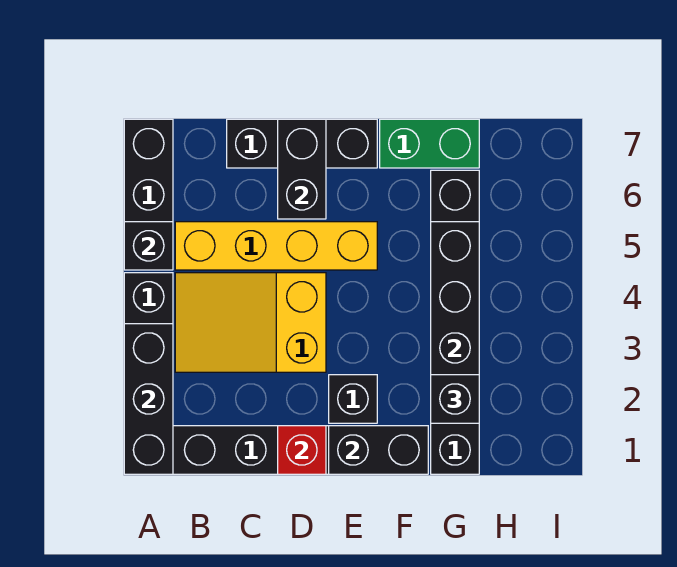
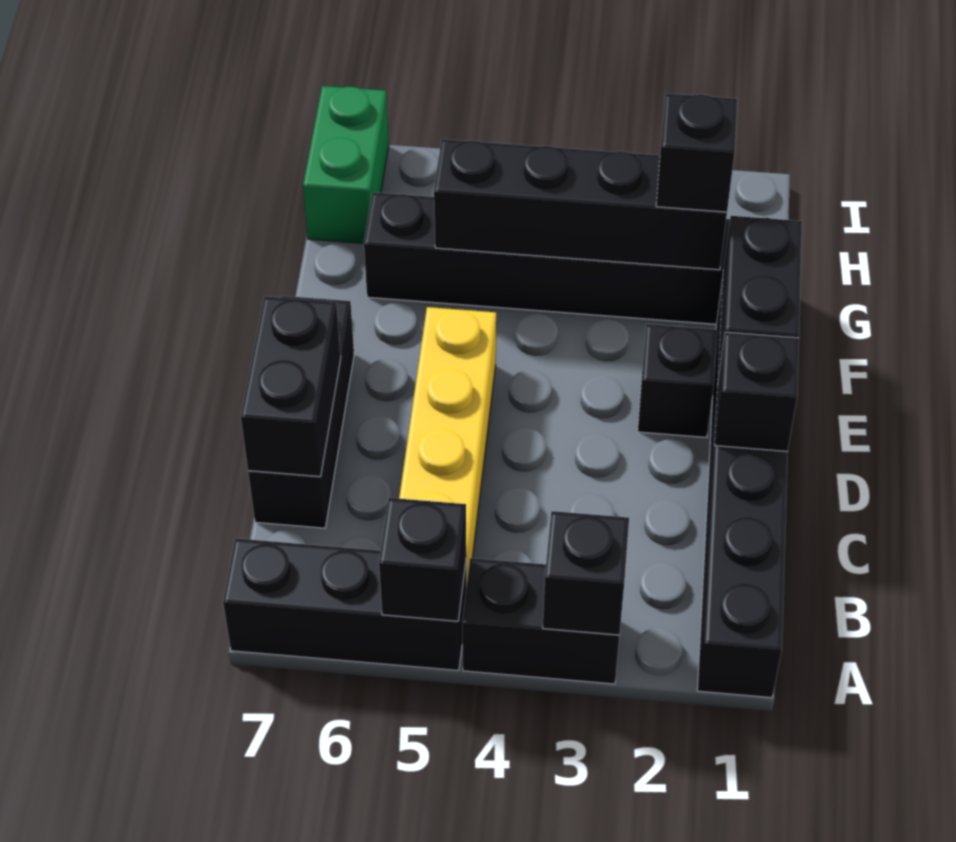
black 1x3 brick [124,324,173,474] -> black 1x1 brick [543,511,629,635]
yellow 2x3 slope [175,273,326,372] -> none
red 1x1 brick [278,426,326,474] -> black 1x1 brick [715,332,799,452]
black 1x2 brick [278,119,326,219] -> black 1x2 brick turned to [241,296,341,477]
green 1x2 brick [380,119,479,168] -> green 1x2 brick moved to [303,86,389,244]

